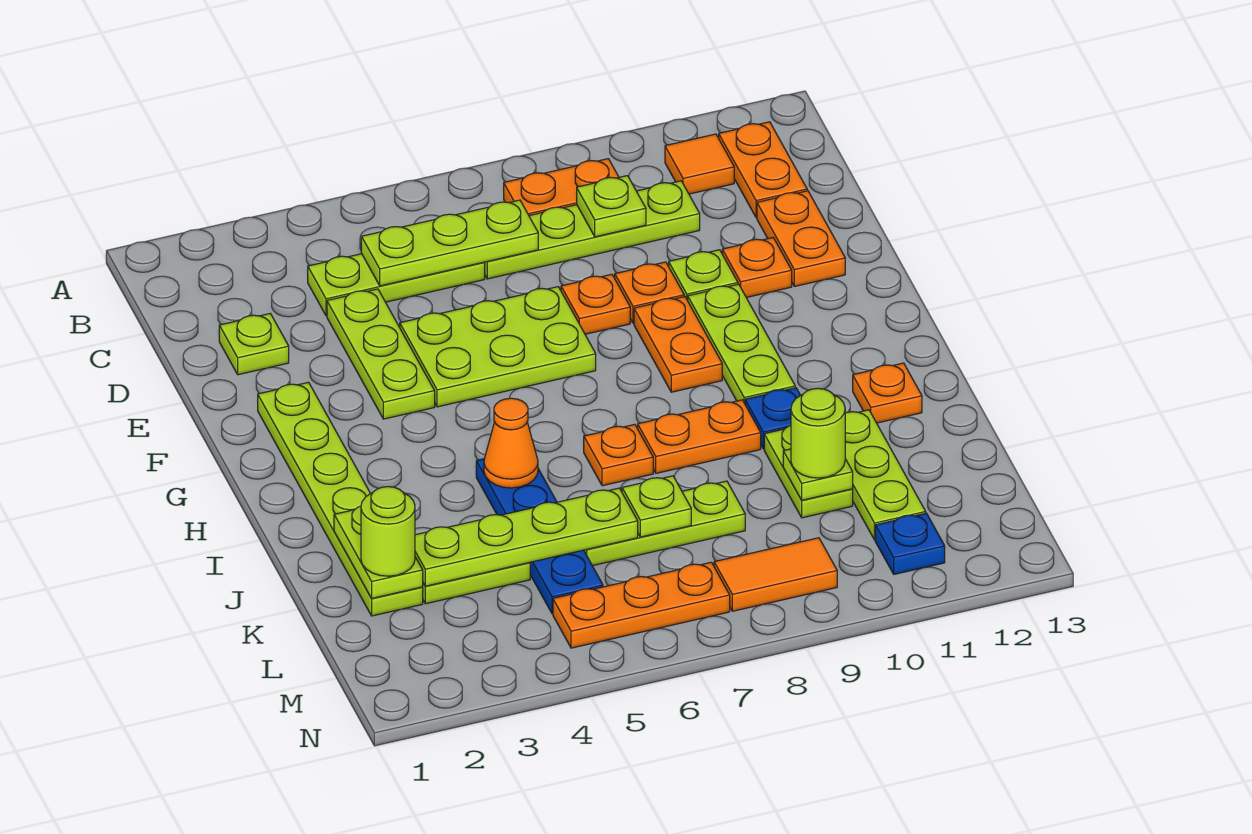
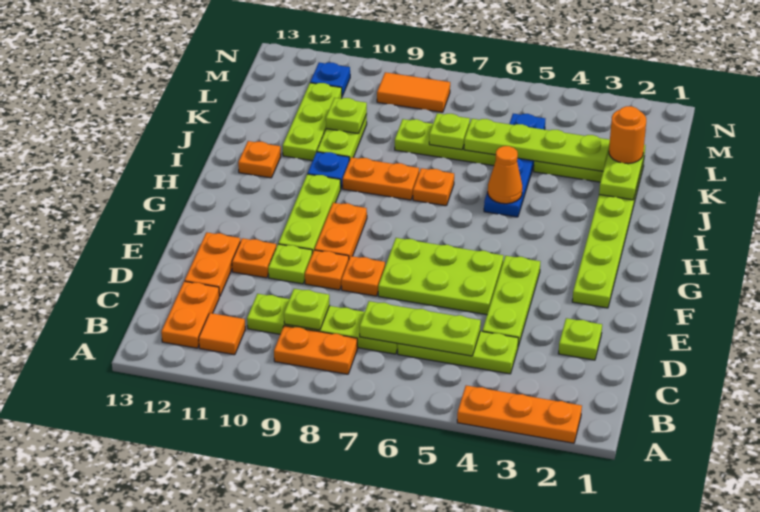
lime 1x1 round brick [361,487,415,576] -> orange 1x1 round brick [609,106,646,164]
lime 1x1 round brick [791,388,845,478] -> none
orange 1x3 plate [553,562,730,648] -> orange 1x3 plate moved to [457,385,582,443]

